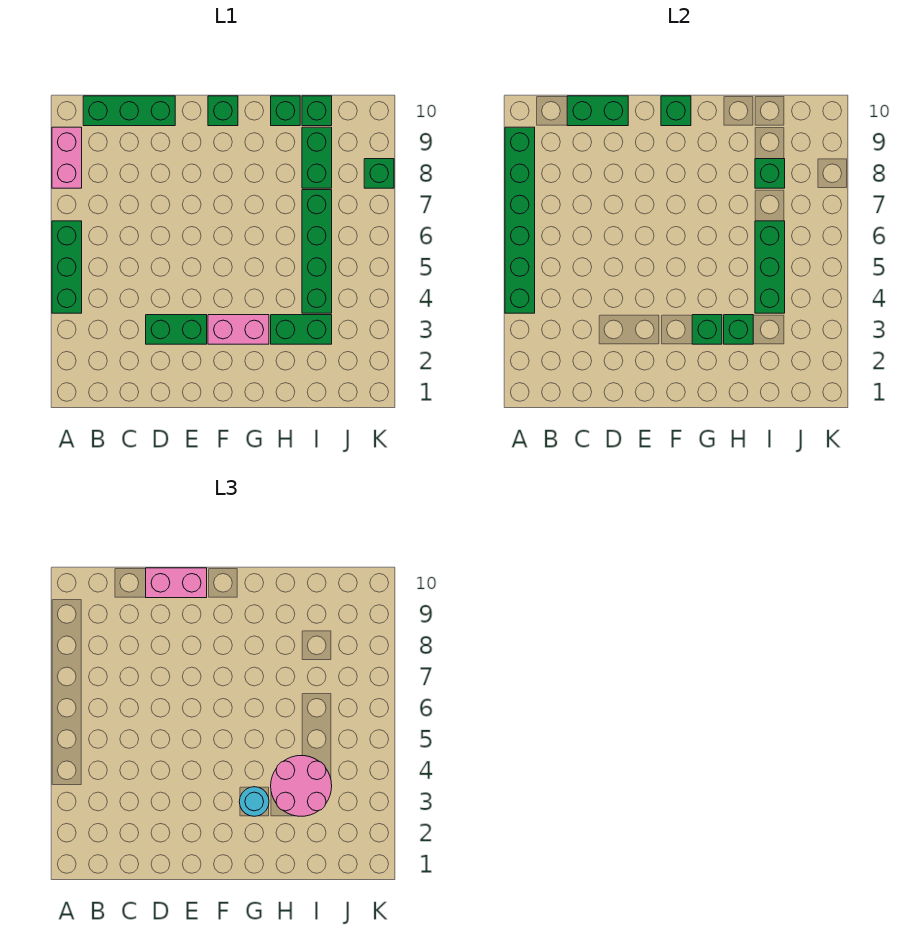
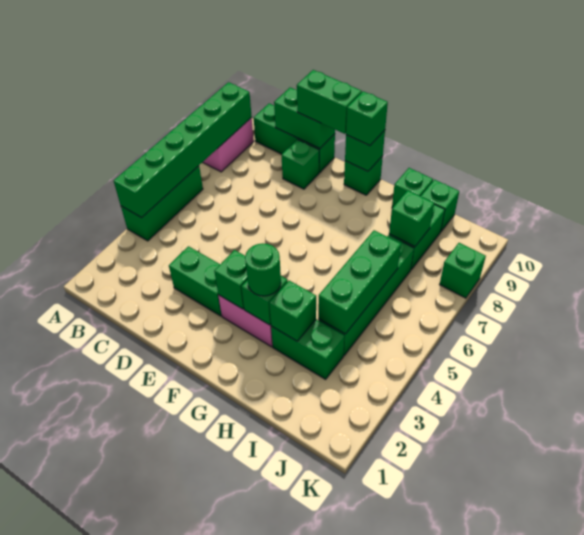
none -> green 1x1 brick [282,139,319,189]
pink 1x2 brick [146,568,207,598] -> green 1x2 brick [297,70,362,134]
none -> green 1x1 brick [214,250,248,309]
none -> green 1x1 brick [346,91,388,146]
cyan 1x1 round brick [239,787,269,816] -> green 1x1 round brick [245,244,281,296]
pink 2x2 round brick [271,756,332,816] -> none

